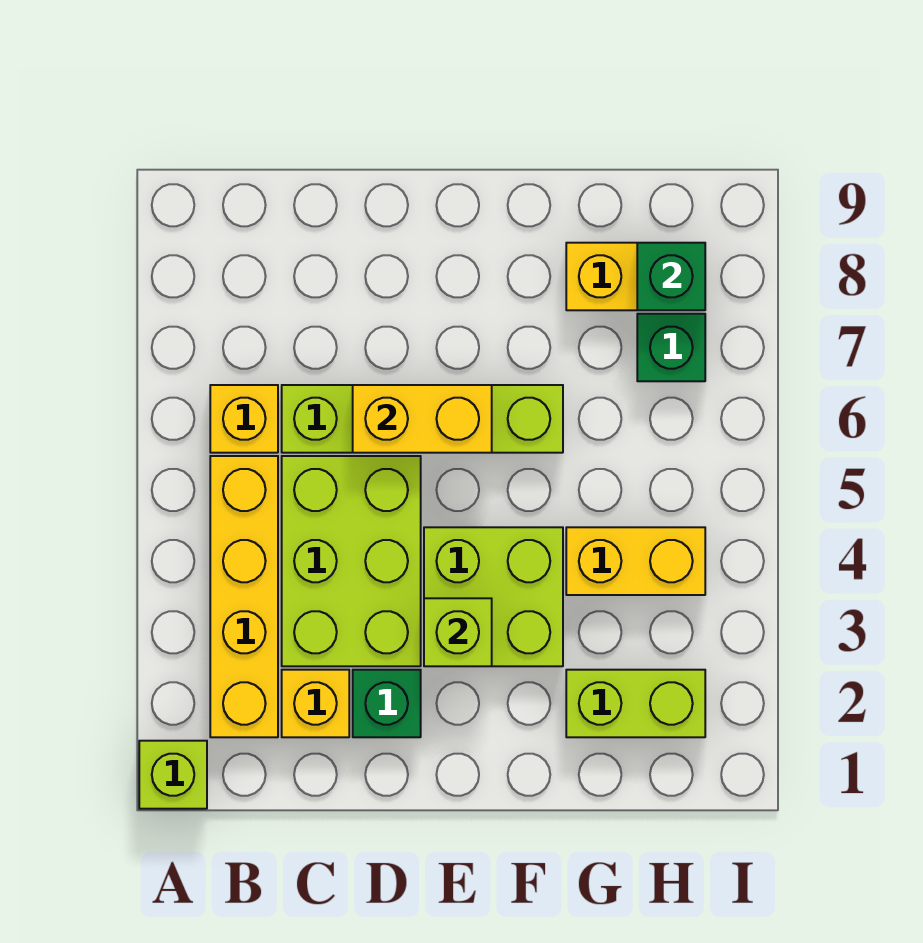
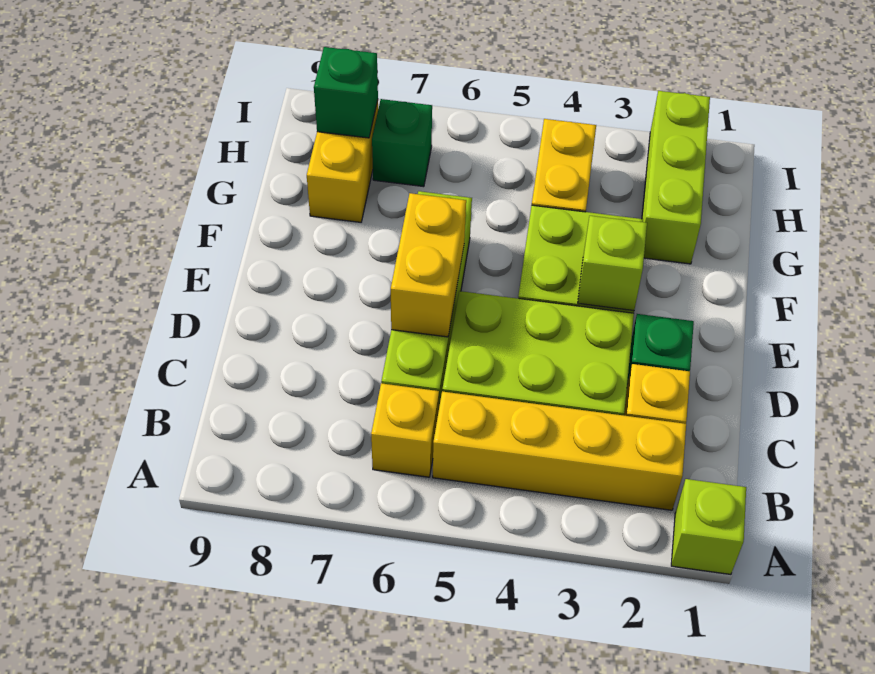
lime 1x2 brick [566,670,705,737] -> lime 1x3 brick [642,91,710,264]

